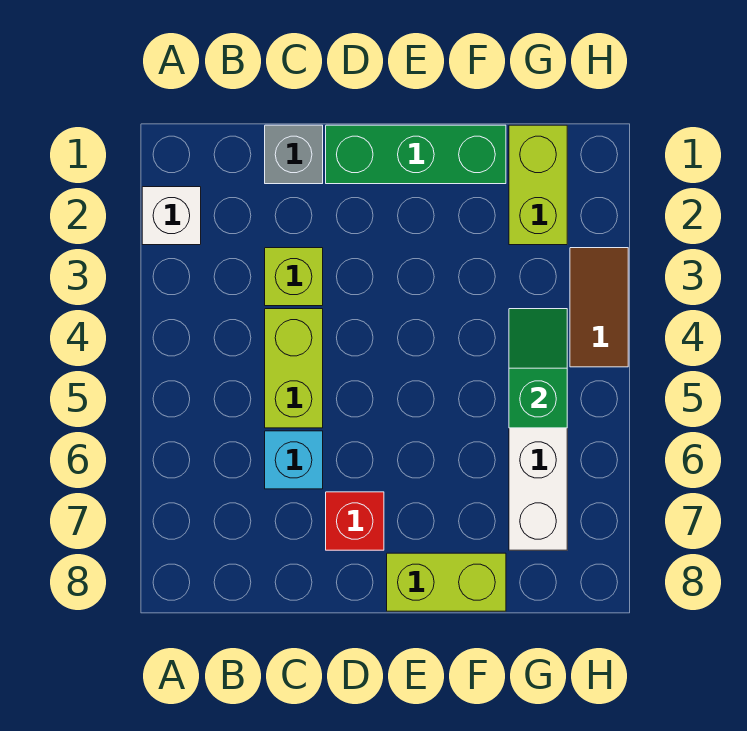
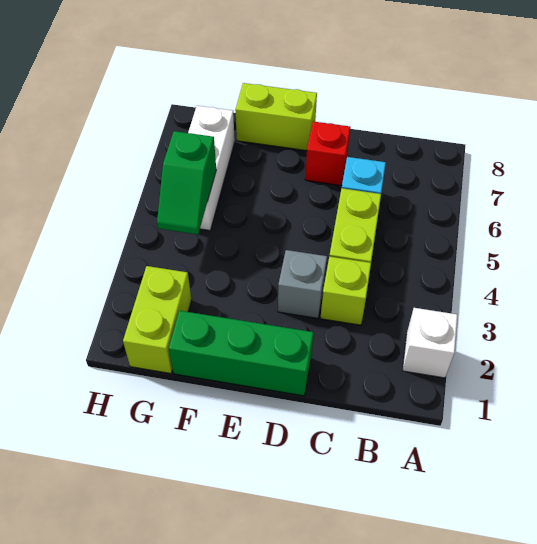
grey 1x1 brick [265,125,323,184] -> grey 1x1 brick moved to [278,250,327,318]
brown 1x2 tile [570,248,628,367] -> none

